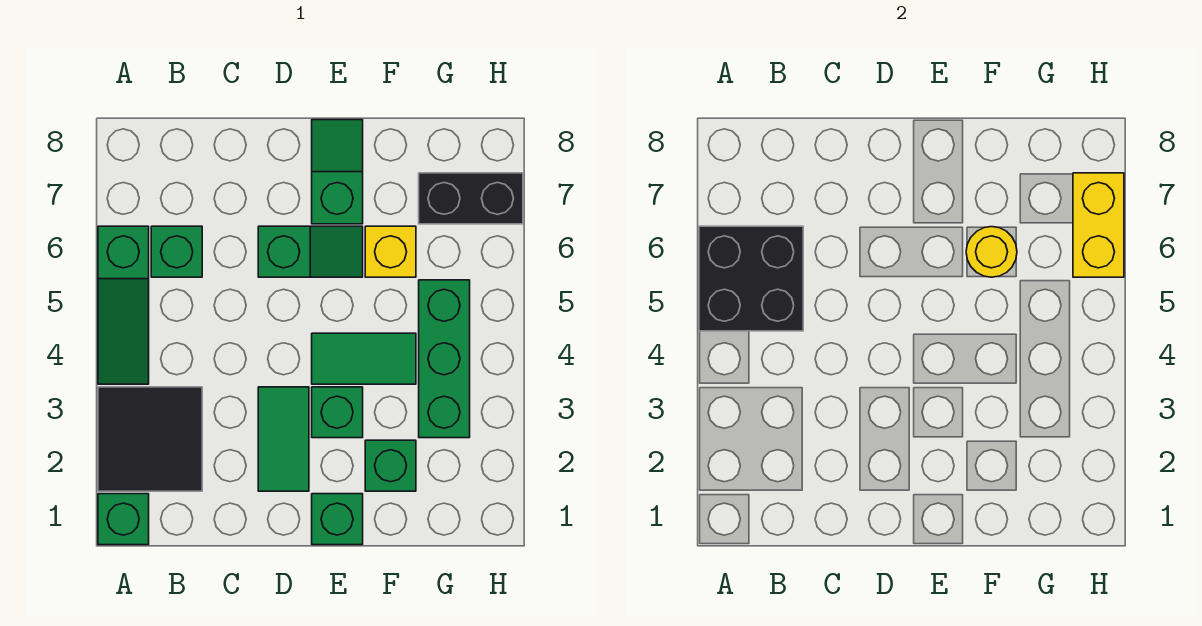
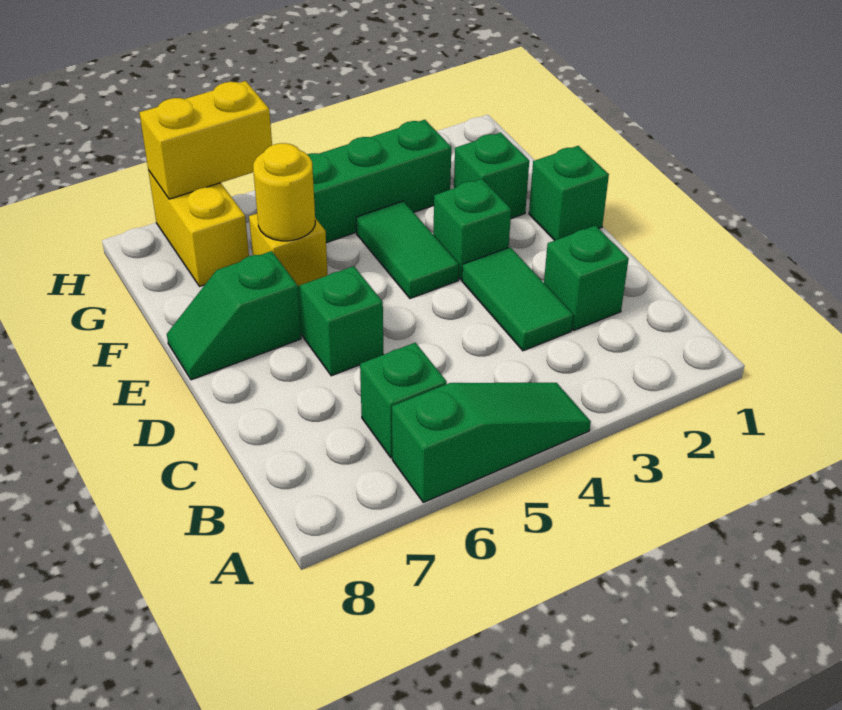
green 1x1 brick [98,494,149,545] -> green 1x1 brick moved to [544,226,629,330]
black 2x2 tile [98,387,202,491] -> none
black 2x2 brick [699,226,803,331] -> none
green 1x2 tile [258,387,309,491] -> green 1x2 tile turned to [462,247,573,351]
black 1x2 brick [419,173,523,224] -> yellow 1x2 brick [148,170,249,287]

